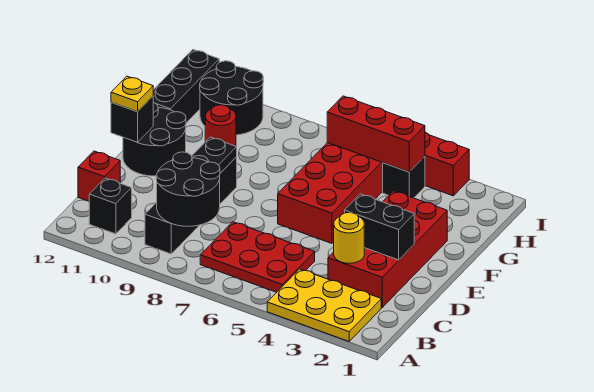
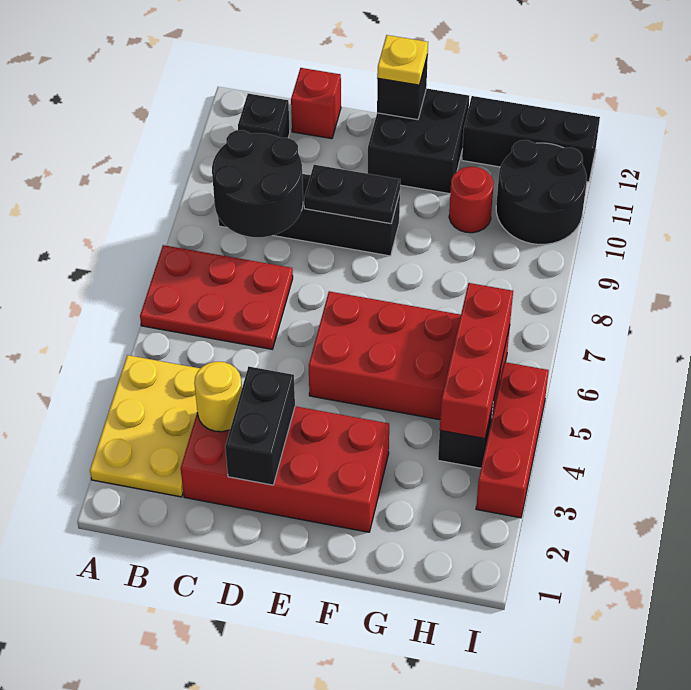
red 2x3 plate [200,222,315,292] -> red 2x3 plate turned to [140,245,293,349]
black 2x2 round brick [123,102,186,176] -> black 2x2 brick [368,88,469,194]

